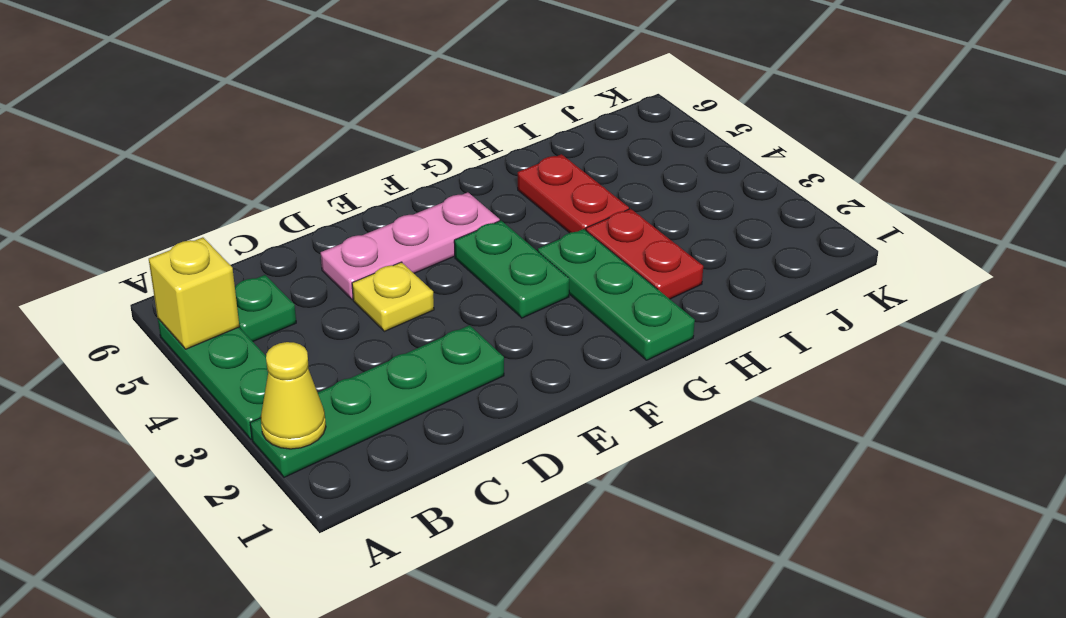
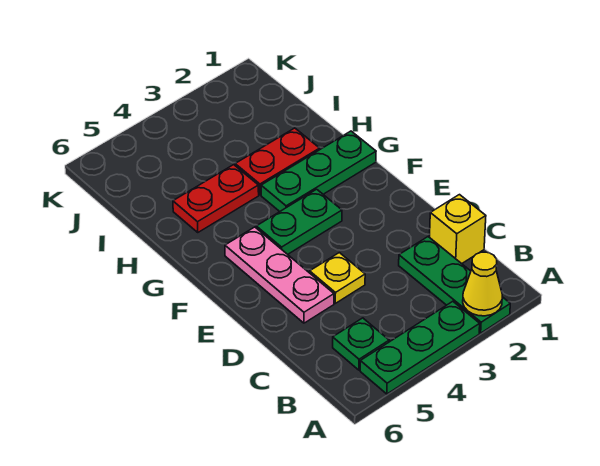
green 1x4 plate [250,325,504,477] -> green 1x3 plate [399,237,510,333]
yellow 1x1 brick [149,237,239,349] -> yellow 1x1 brick moved to [430,195,486,264]

